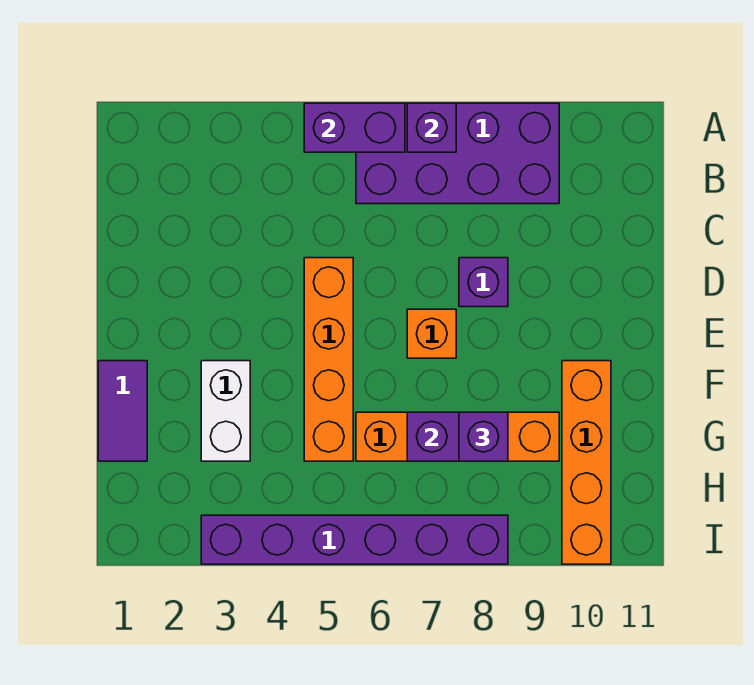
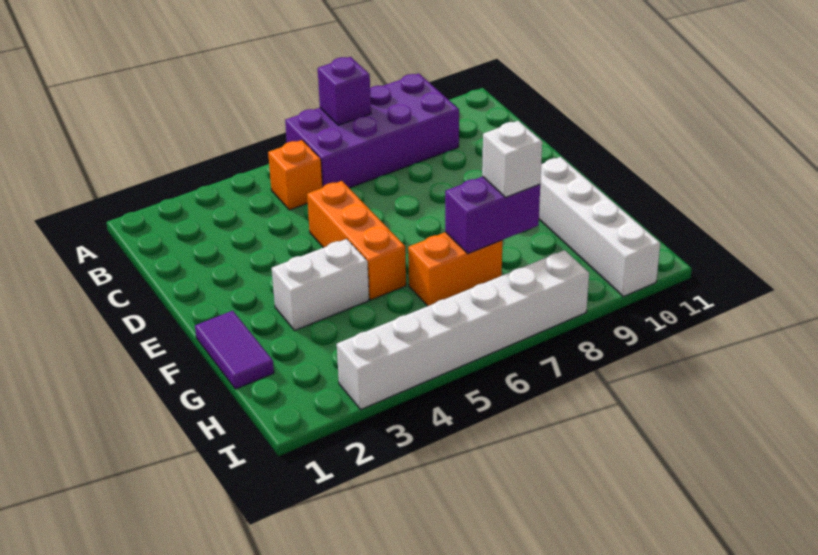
purple 1x2 brick [304,103,405,152] -> none
orange 1x4 brick [304,258,353,461] -> orange 1x3 brick [307,181,406,300]
purple 1x1 brick [459,258,508,307] -> none
orange 1x1 brick [407,309,456,358] -> orange 1x1 brick moved to [268,140,322,210]
white 1x2 brick [201,361,250,461] -> white 1x2 brick turned to [272,239,369,330]
orange 1x4 brick [562,361,611,564] -> white 1x4 brick [539,157,660,297]
orange 1x4 brick [356,412,559,461] -> orange 1x2 brick [408,232,503,306]
purple 1x1 brick [459,412,508,461] -> white 1x1 brick [482,121,542,197]
purple 1x6 brick [201,515,508,564] -> white 1x6 brick [337,250,589,409]

